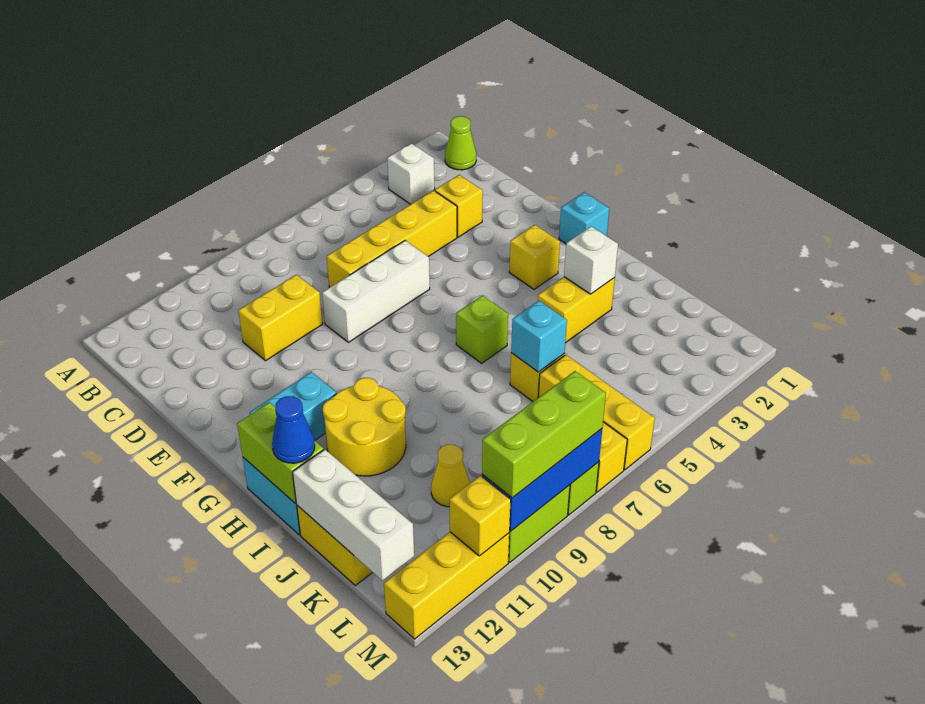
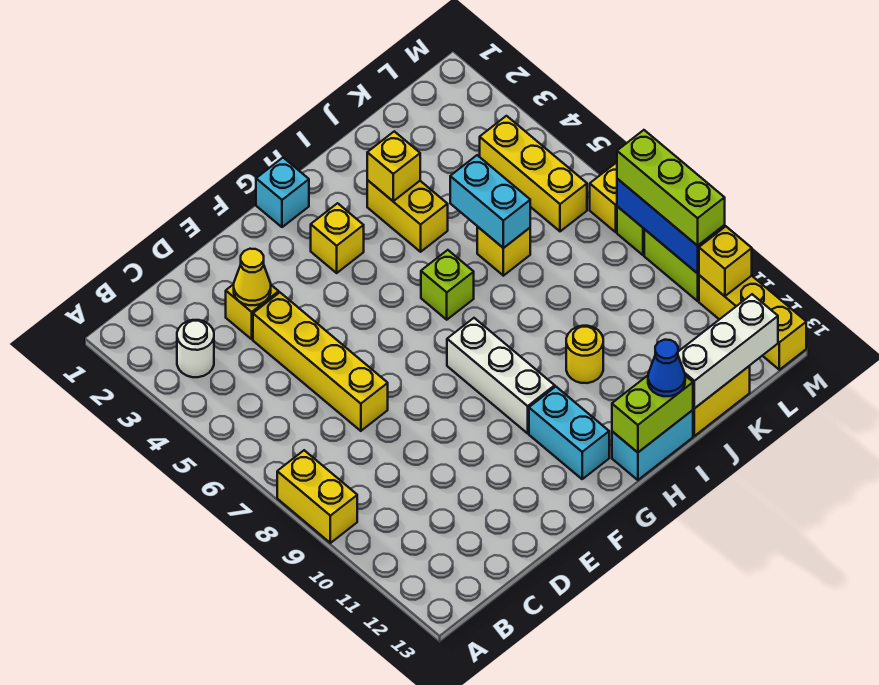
lime 1x1 cone [445,116,476,170] -> none
white 1x1 brick [387,143,435,204] -> white 1x1 round brick [177,320,214,377]
yellow 1x2 brick [238,275,323,361] -> yellow 1x2 brick moved to [277,450,357,543]
white 1x3 brick [322,240,430,342] -> white 1x3 brick moved to [447,318,555,433]
yellow 2x2 round brick [323,378,406,476] -> yellow 1x1 round brick [566,326,603,383]
white 1x1 brick [564,226,618,294] -> yellow 1x1 brick [367,131,420,201]
cyan 1x1 brick [511,301,567,372] -> cyan 1x2 brick [450,155,530,248]
yellow 1x3 brick [538,355,655,470] -> yellow 1x3 brick turned to [480,116,587,231]
yellow 1x1 cone [431,445,470,507] -> yellow 1x1 cone moved to [234,249,271,305]

